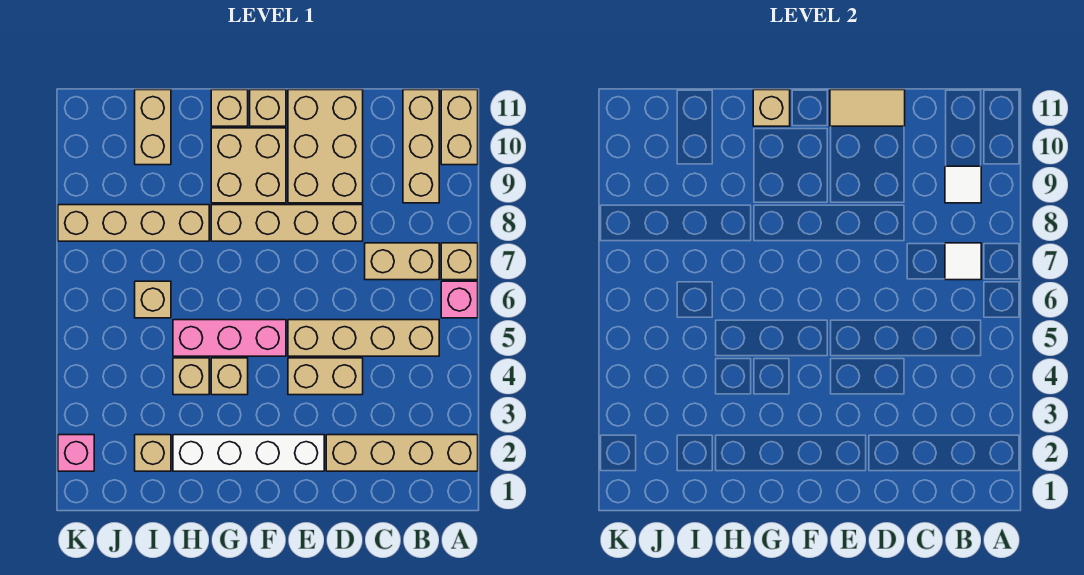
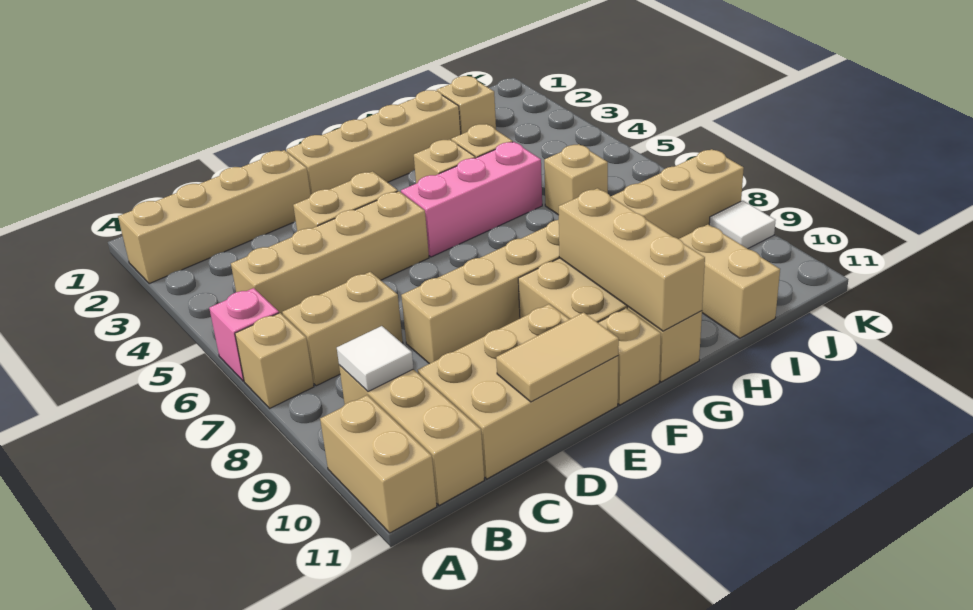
white 1x1 tile [945,243,981,280] -> white 1x1 tile moved to [709,201,776,249]
tan 2x3 brick [288,90,363,203] -> tan 2x3 brick turned to [418,304,618,479]
white 1x4 brick [173,435,324,471] -> tan 1x4 brick [286,90,461,194]
tan 1x1 brick [753,90,790,126] -> tan 1x3 brick [559,188,705,331]
pink 1x1 brick [58,435,94,471] -> none

